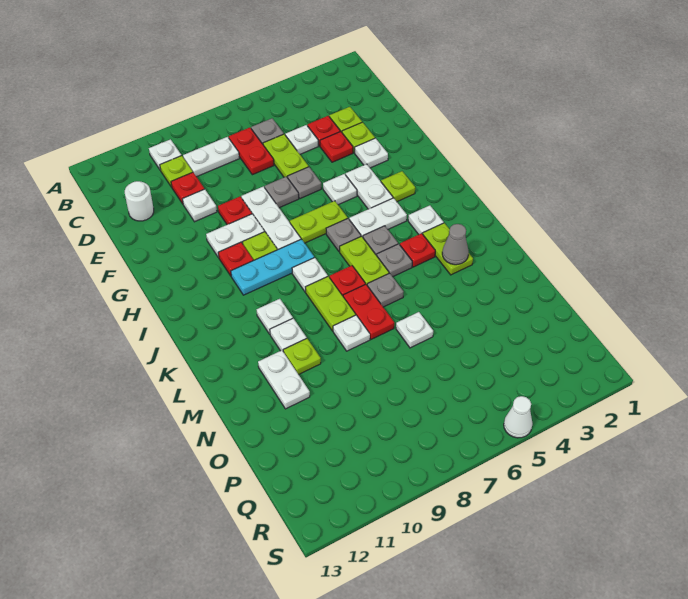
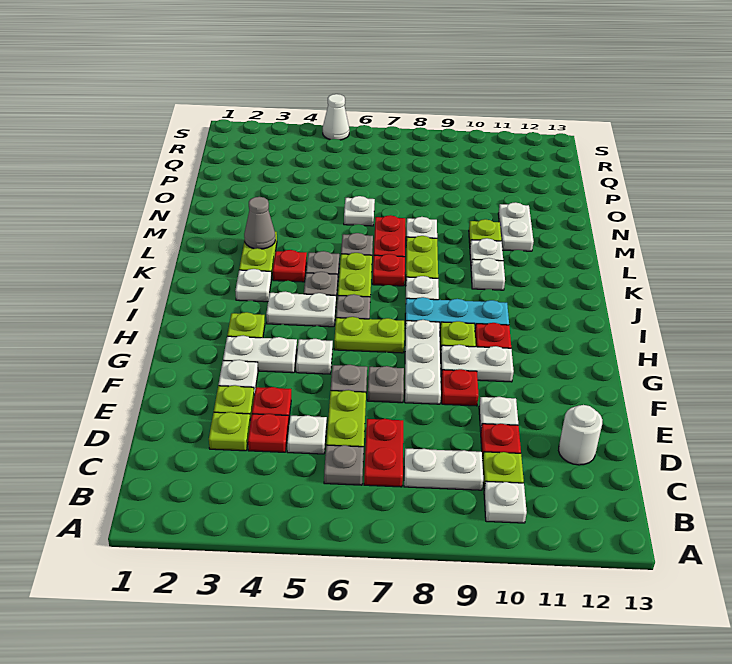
white 1x2 plate [346,164,393,209] -> white 1x2 plate turned to [223,336,297,373]

